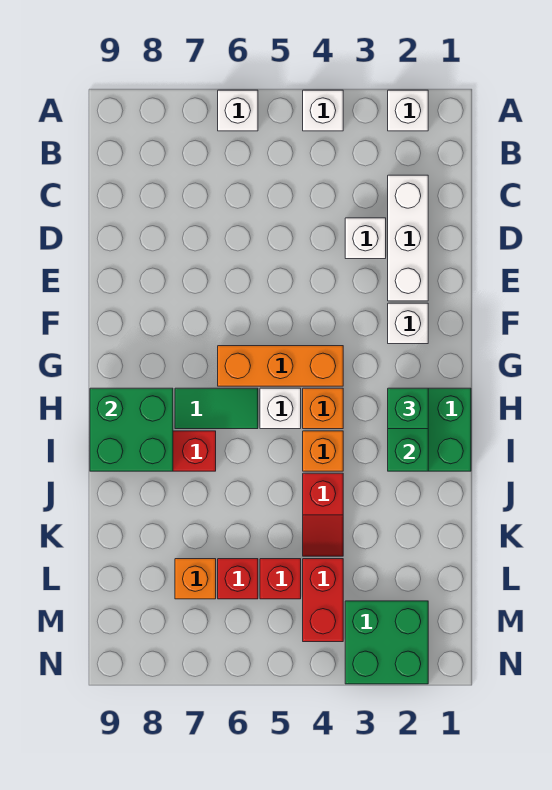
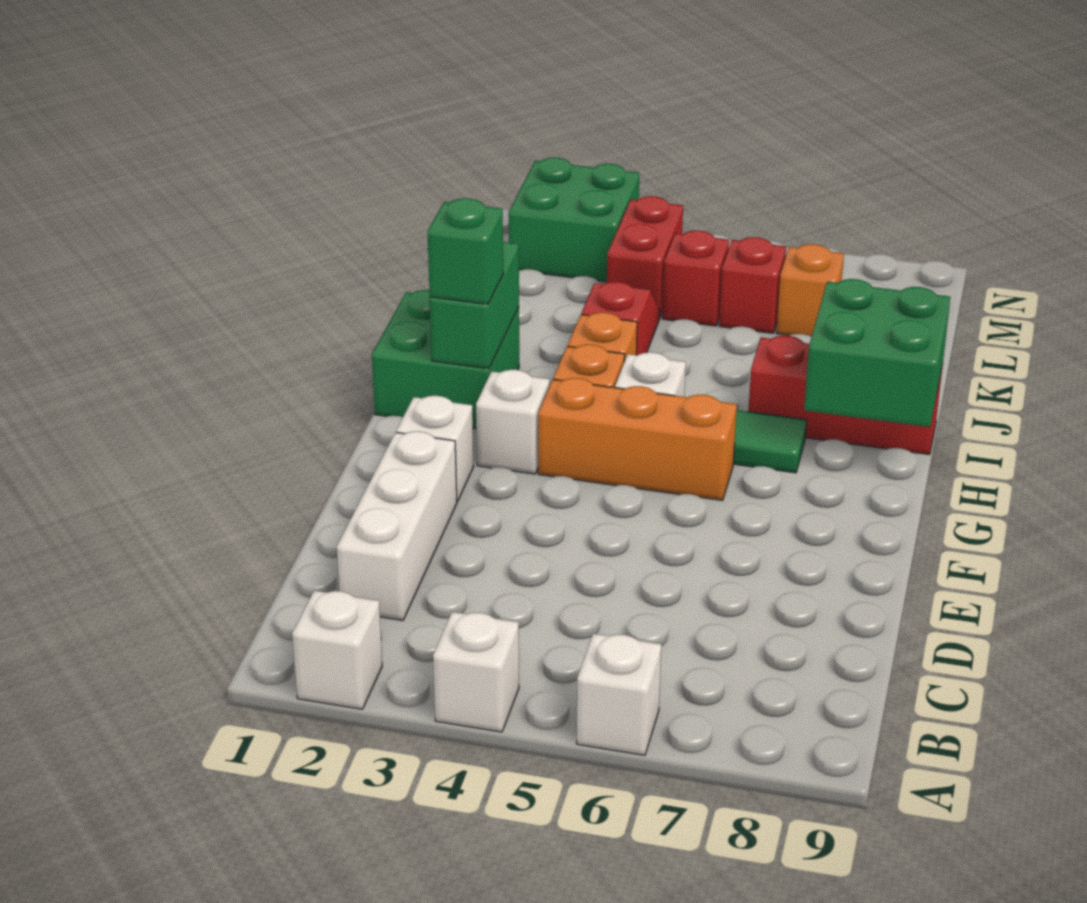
white 1x1 brick [345,218,386,259] -> white 1x1 brick moved to [476,370,550,474]

